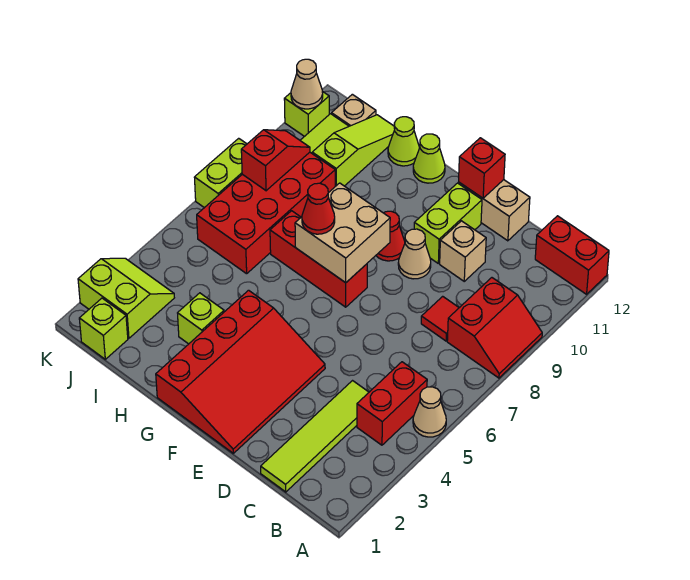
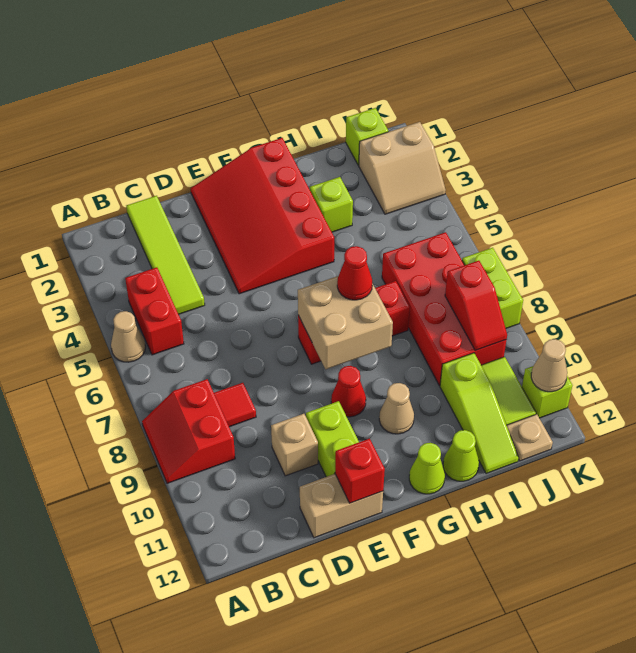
red 1x2 brick [535,216,609,294] -> none
tan 1x1 cone [398,229,431,279] -> tan 1x1 cone moved to [379,383,414,434]
lime 2x2 slope [78,258,174,338] -> tan 2x2 slope [359,122,446,214]

